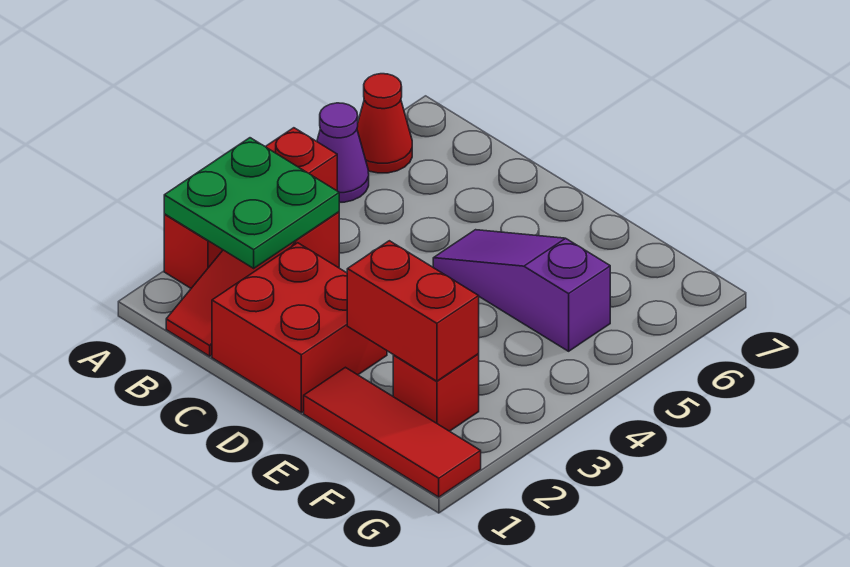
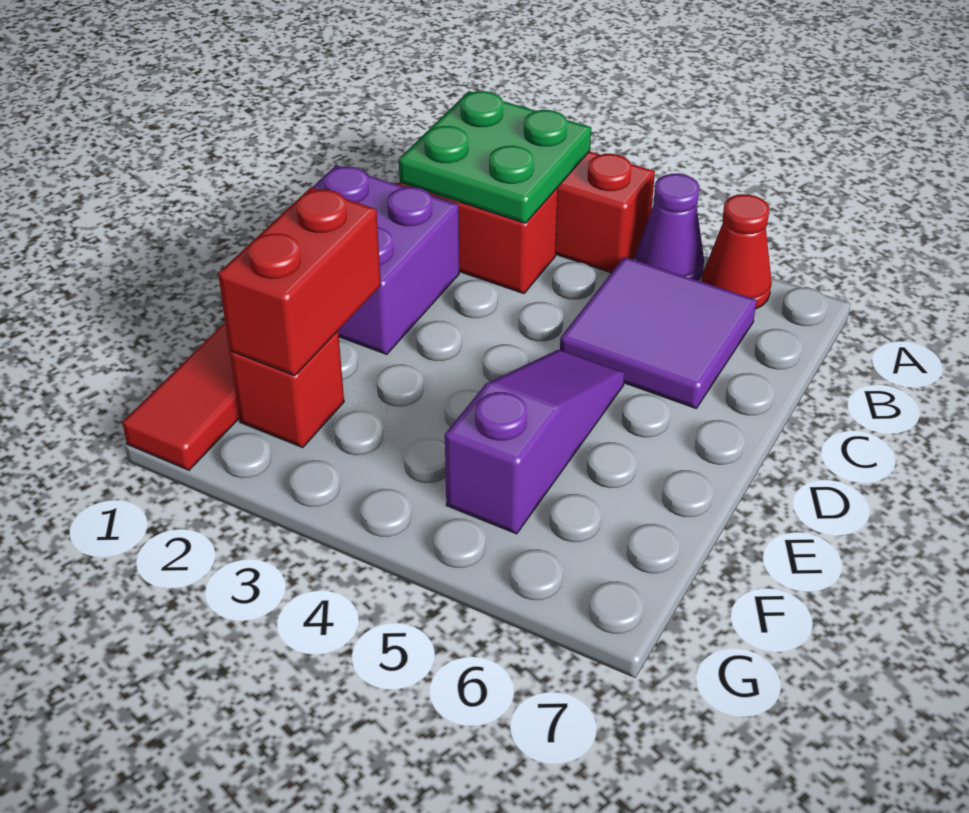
none -> purple 2x2 tile [560,257,757,408]
red 2x2 brick [212,243,387,413] -> purple 2x2 brick [312,165,459,354]

